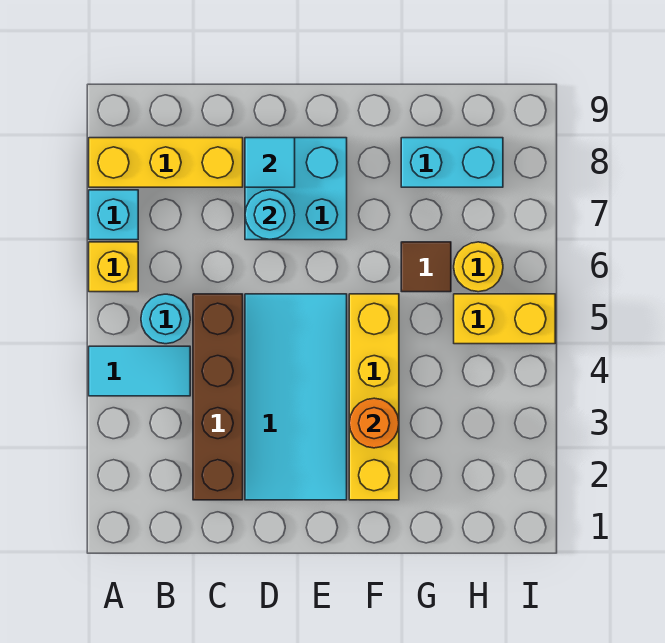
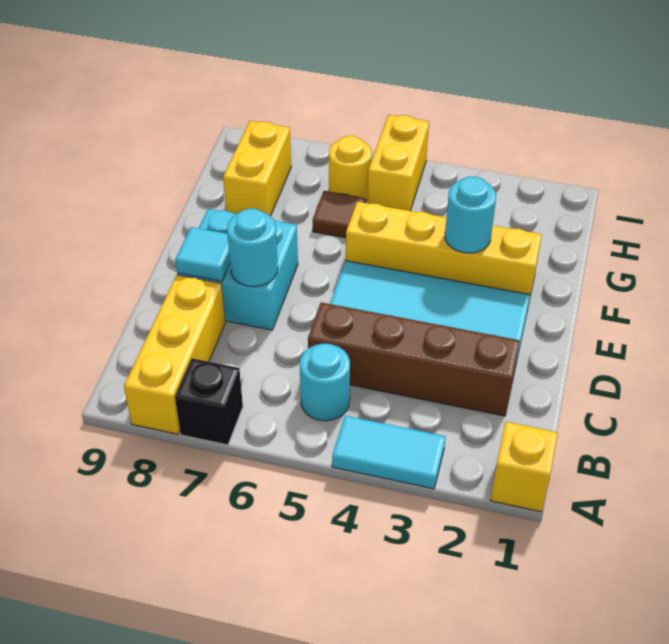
cyan 1x2 tile [89,346,190,396] -> cyan 1x2 tile turned to [332,416,446,489]
yellow 1x1 brick [89,242,138,292] -> yellow 1x1 brick moved to [490,422,558,512]
cyan 1x1 brick [89,190,138,240] -> black 1x1 brick [175,358,243,445]
orange 1x1 round brick [349,398,399,448] -> cyan 1x1 round brick [445,177,496,253]
cyan 1x2 brick [401,138,503,187] -> yellow 1x2 brick [223,121,291,216]

